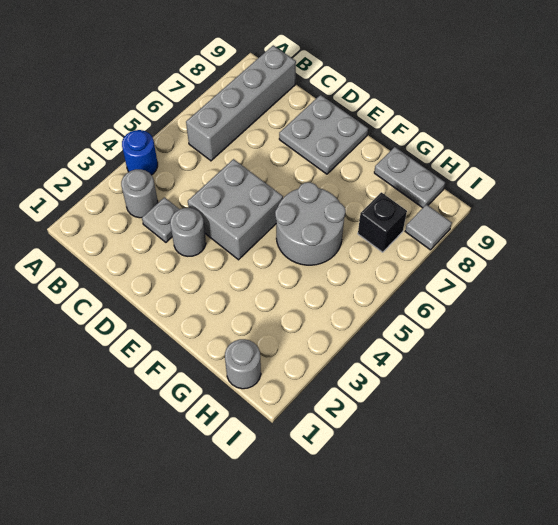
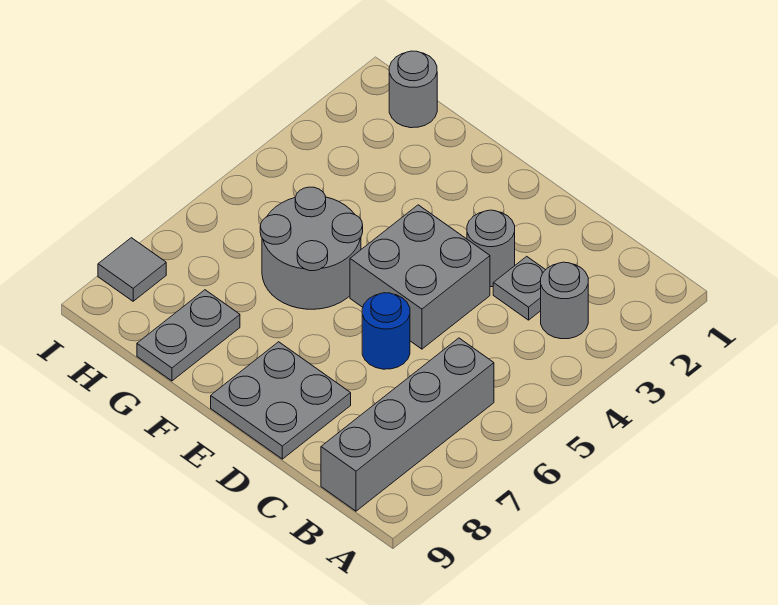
blue 1x1 round brick [122,130,158,175] -> blue 1x1 round brick moved to [362,293,410,369]
grey 1x2 plate [374,147,445,208] -> grey 1x2 plate turned to [137,290,240,381]
black 1x1 brick [358,192,407,252] -> none

